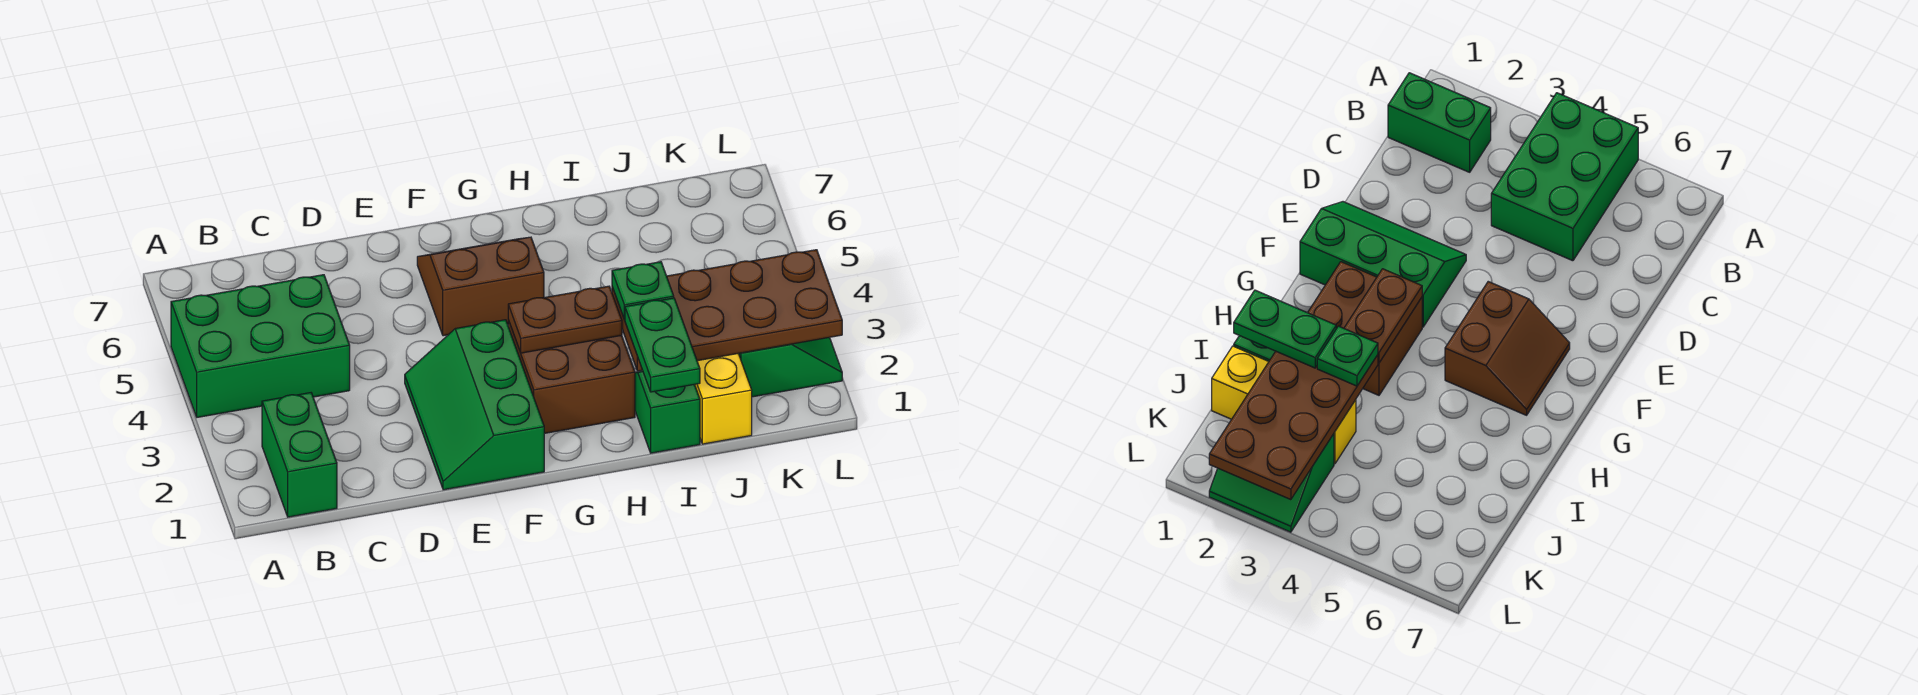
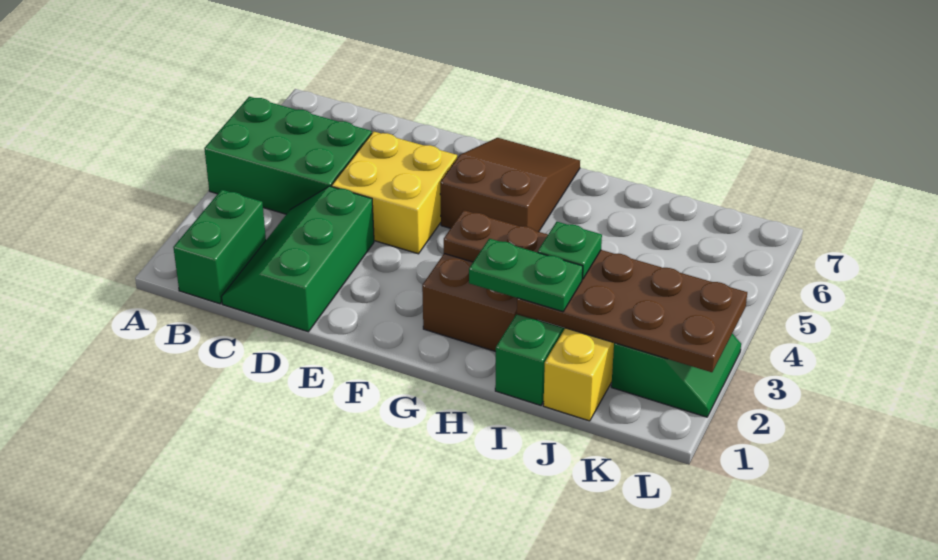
none -> yellow 2x2 brick [332,131,457,254]
green 2x3 slope [405,320,544,490] -> green 2x3 slope moved to [222,186,374,332]
brown 2x2 slope [417,237,544,336] -> brown 2x3 slope [440,138,580,232]
green 1x2 plate [625,298,700,392] -> green 1x2 plate turned to [469,239,583,312]

